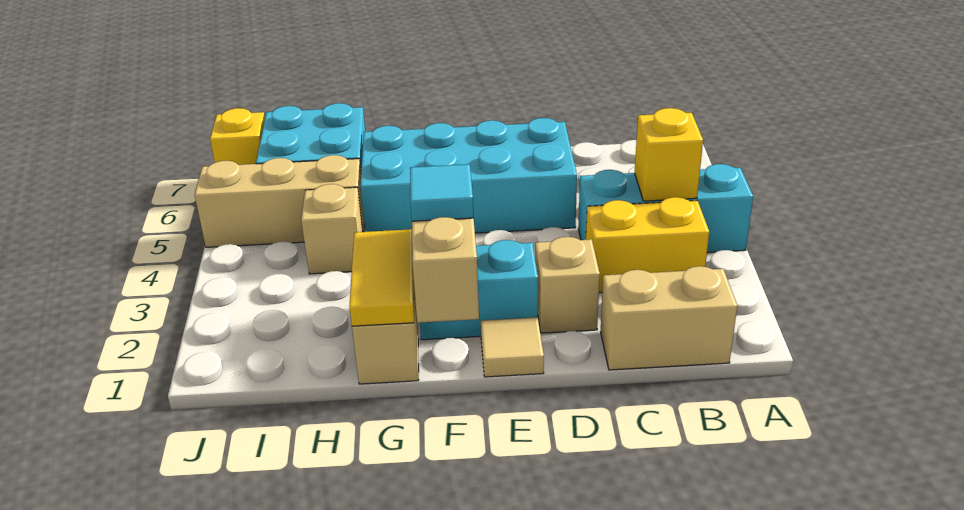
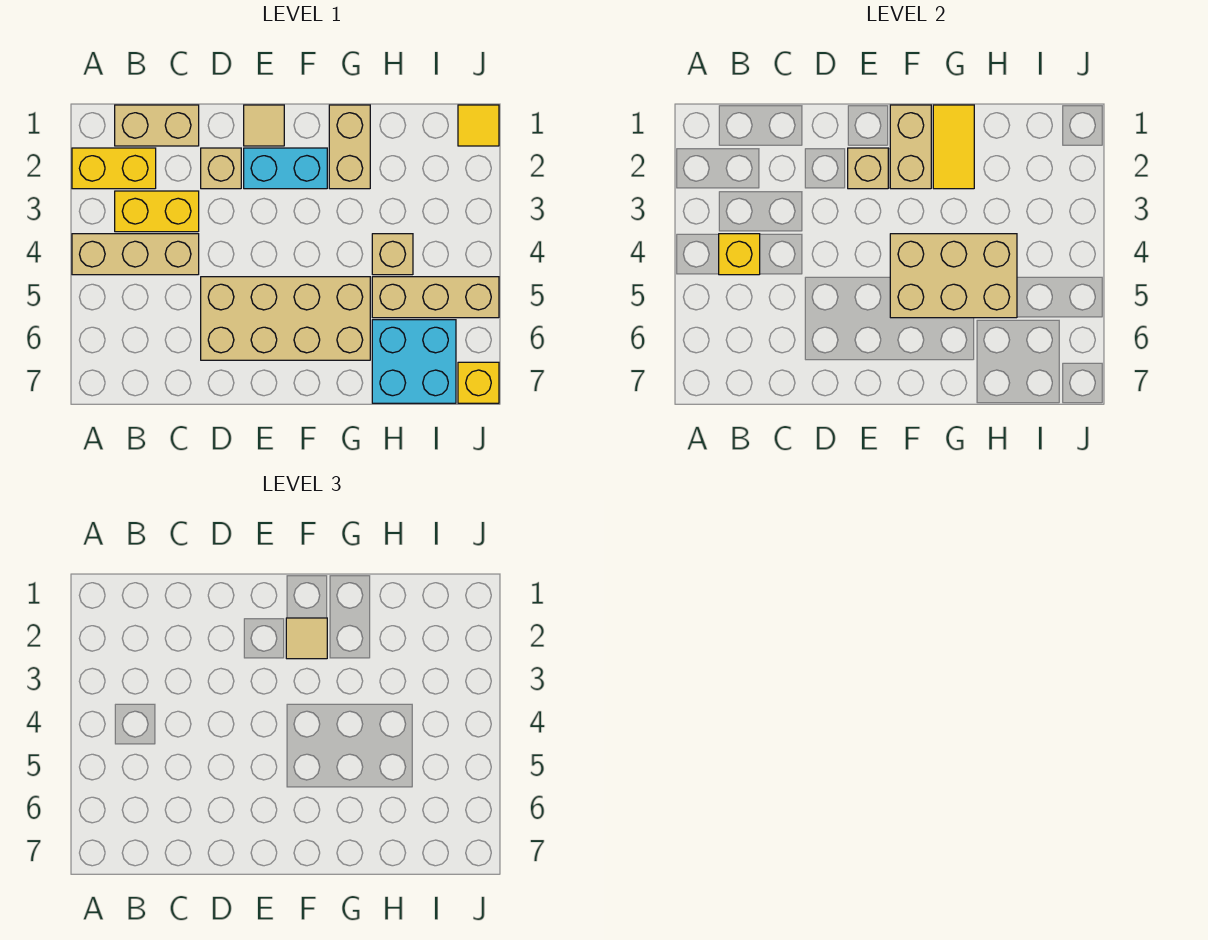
none -> yellow 1x2 brick [72,148,156,189]
cyan 1x3 brick [578,164,753,252] -> tan 1x3 brick [72,234,199,275]
cyan 2x4 brick [360,118,577,233] -> tan 2x4 brick [201,277,370,360]
none -> tan 1x1 brick [848,148,888,189]
cyan 1x1 tile [410,164,474,221] -> tan 1x1 tile [286,618,327,659]
none -> tan 2x3 brick [890,234,1017,318]
none -> yellow 1x1 tile [458,105,499,146]

